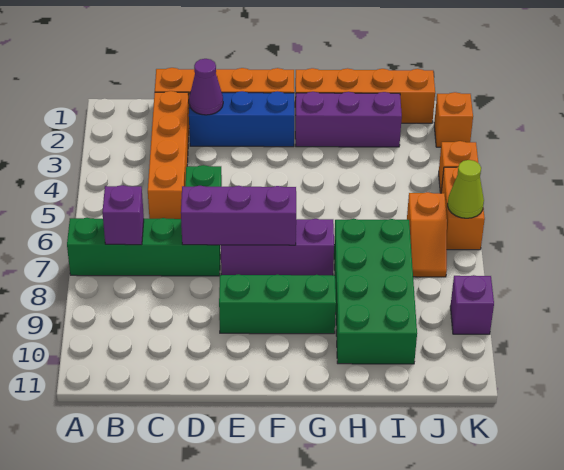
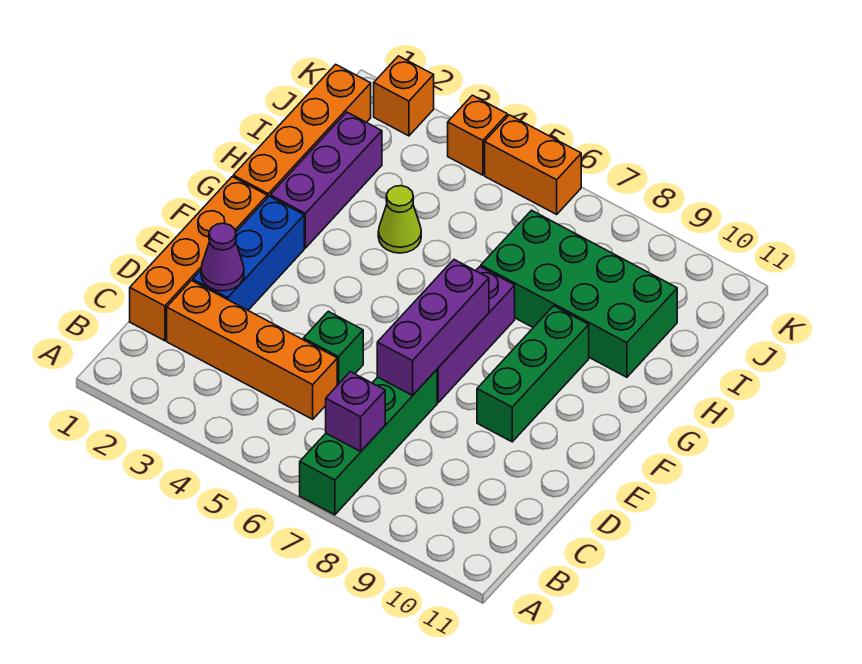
orange 1x2 slope [407,192,447,277] -> none
lime 1x1 cone [448,160,484,218] -> lime 1x1 cone moved to [378,186,421,253]
purple 1x1 brick [450,275,494,334] -> none

